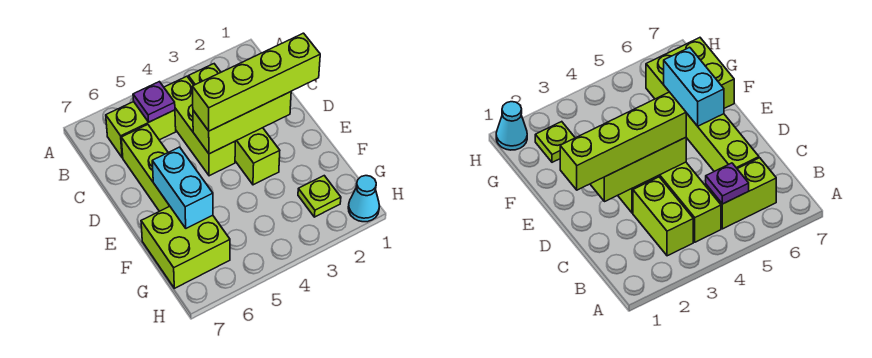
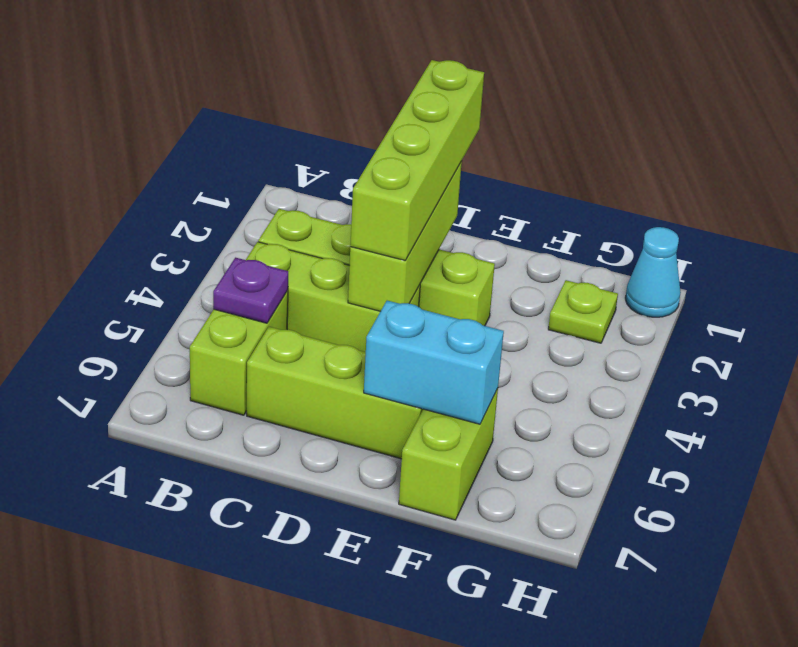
lime 2x2 brick [141,206,230,288] -> lime 1x2 brick [399,388,498,520]

